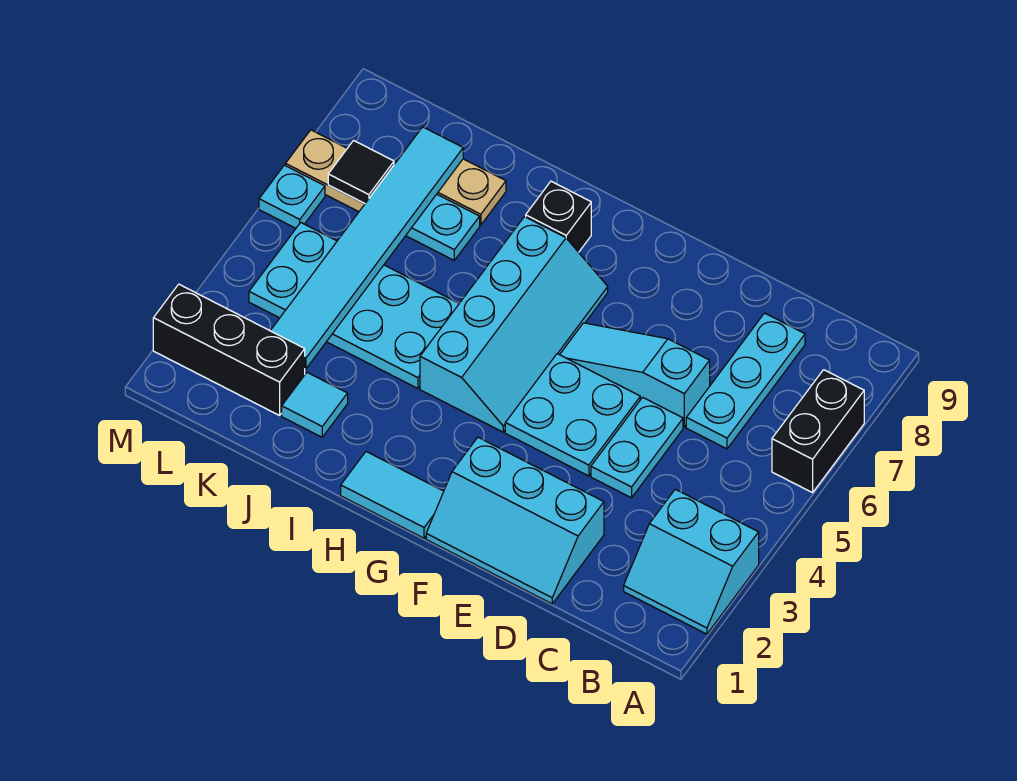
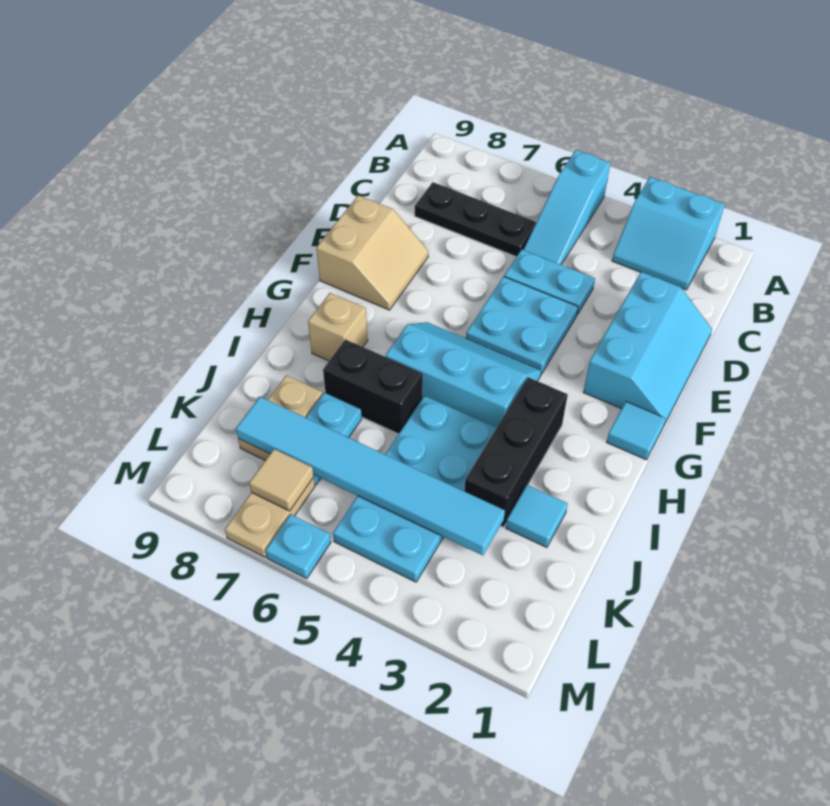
cyan 2x2 slope [624,489,759,634] -> cyan 2x2 slope turned to [612,177,725,290]
black 1x2 brick [772,370,864,493] -> black 1x2 brick moved to [323,339,423,434]
cyan 1x3 plate [686,313,805,449] -> black 1x3 plate [415,182,536,257]
cyan 1x3 slope [560,323,710,427] -> cyan 1x3 slope moved to [523,150,610,265]
none -> tan 2x2 slope [316,195,428,310]
cyan 1x2 tile [341,452,444,538] -> cyan 1x1 tile [607,402,666,460]
cyan 2x4 slope [420,217,608,432] -> cyan 2x3 slope [386,322,541,427]
black 1x1 brick [526,181,591,252] -> tan 1x1 brick [308,293,368,361]
black 1x3 brick [153,284,305,415] -> black 1x3 brick moved to [465,377,568,527]
black 1x1 tile [328,140,394,204] -> tan 1x1 tile [249,449,314,511]

